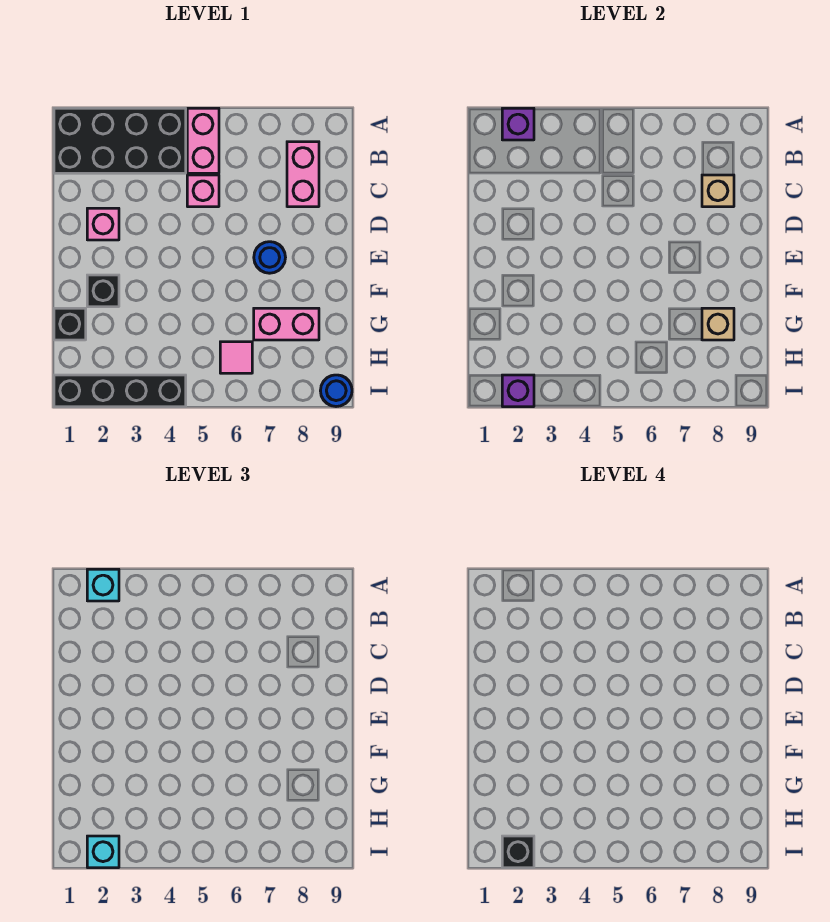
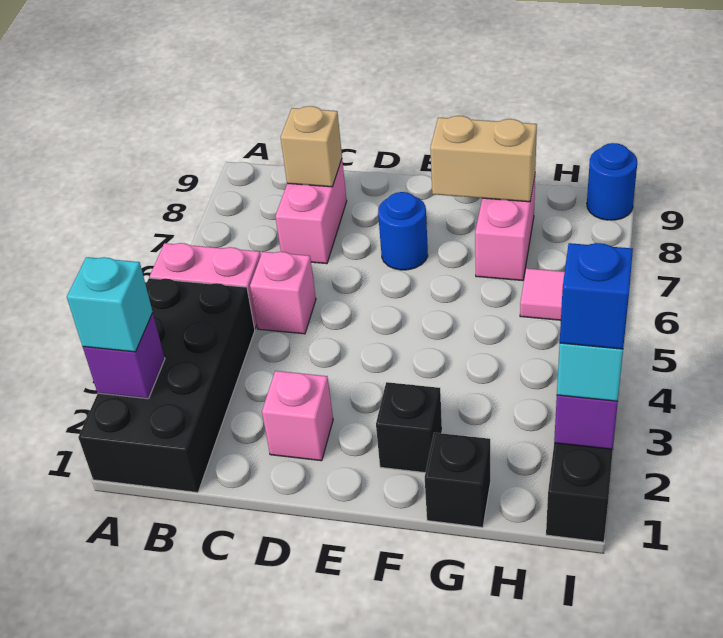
pink 1x2 brick [287,142,319,207] -> pink 1x2 brick turned to [275,160,347,264]
tan 1x1 brick [702,308,734,340] -> tan 1x2 brick [430,116,537,202]
black 1x1 brick [502,836,534,868] -> blue 1x1 brick [560,243,633,349]

